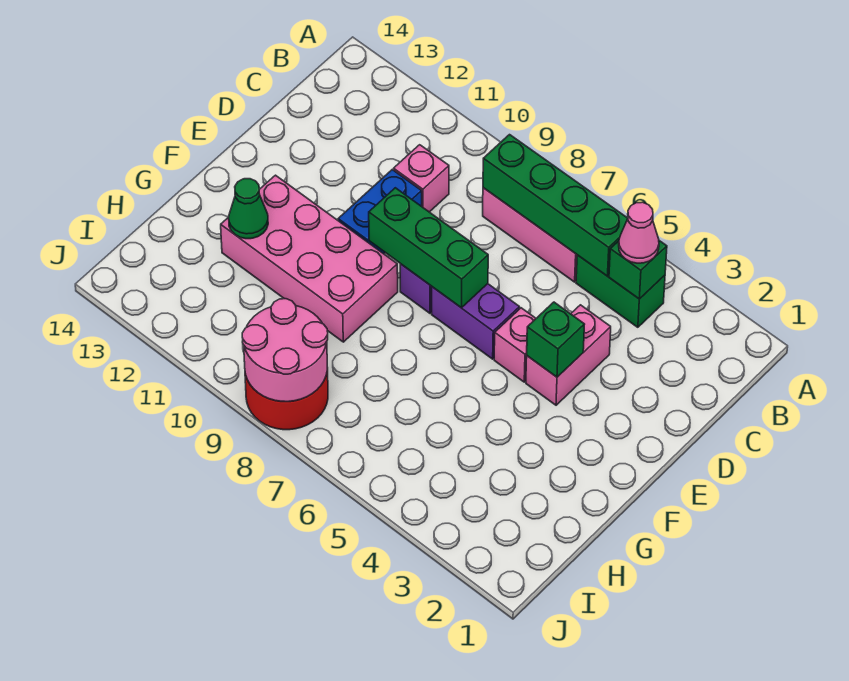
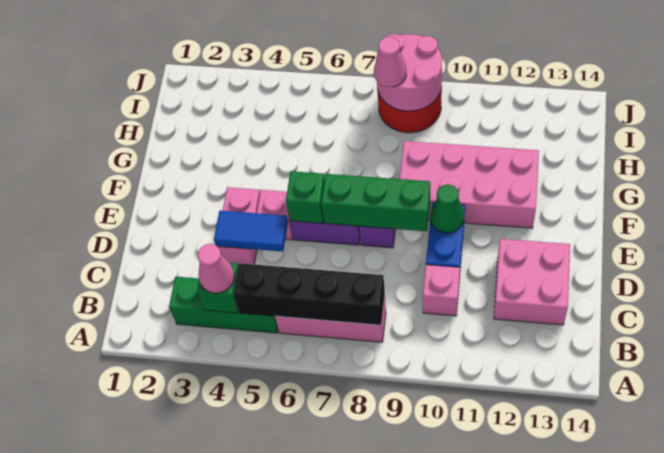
green 1x2 brick [576,255,665,327] -> green 1x3 brick [169,277,278,333]
green 1x4 brick [483,135,628,276] -> black 1x4 brick [233,263,385,325]
none -> pink 2x2 brick [494,239,570,325]
none -> blue 1x2 tile [214,211,288,252]
green 1x1 brick [527,302,585,377] -> green 1x1 brick moved to [286,171,325,223]
green 1x1 cone [229,179,268,239] -> green 1x1 cone moved to [430,184,464,233]
none -> pink 1x1 cone [374,37,406,87]

